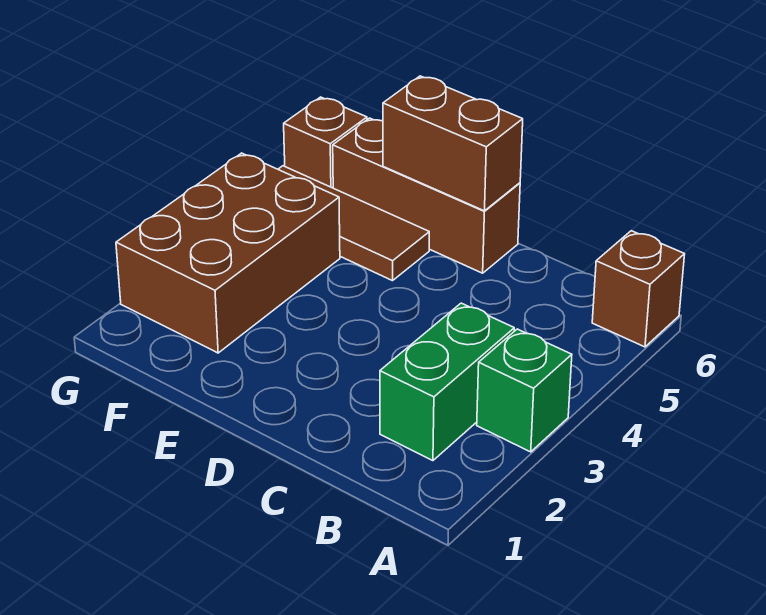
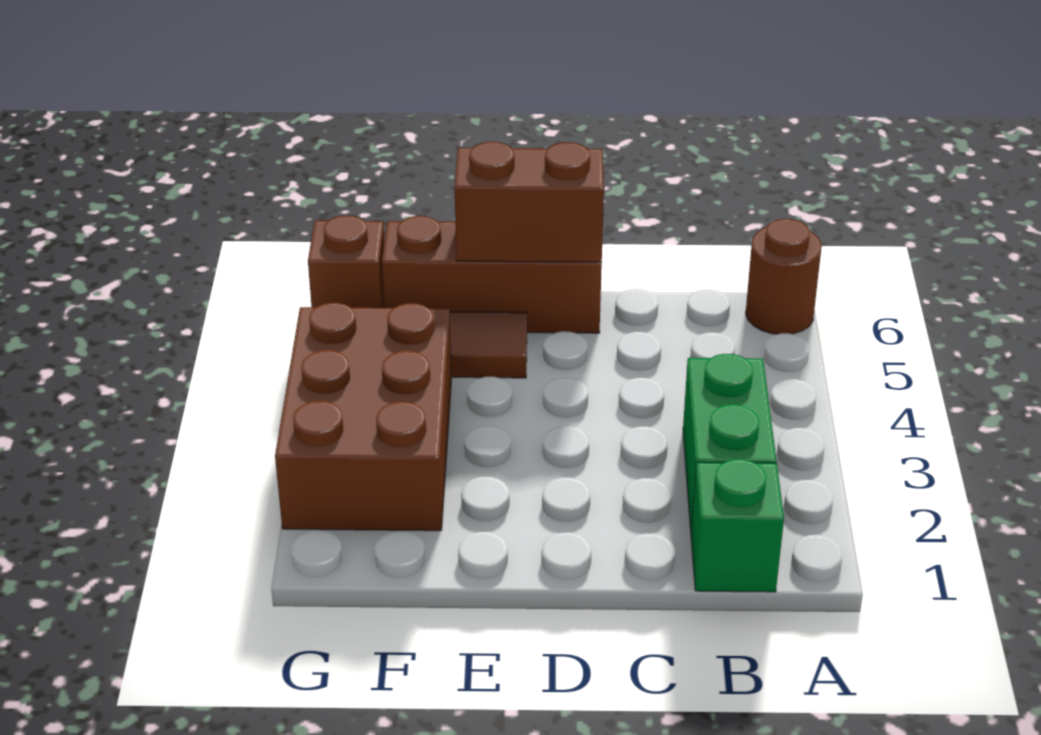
green 1x1 brick [477,329,572,452] -> green 1x1 brick moved to [691,459,784,592]
brown 1x1 brick [592,231,685,347] -> brown 1x1 round brick [746,219,822,334]

